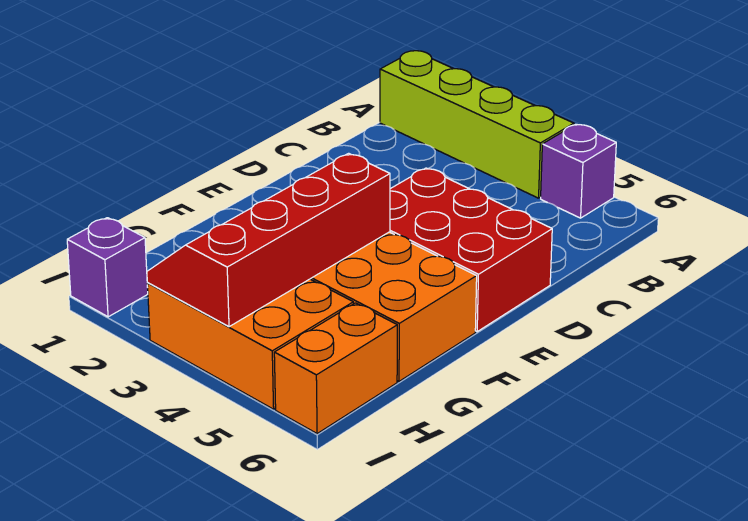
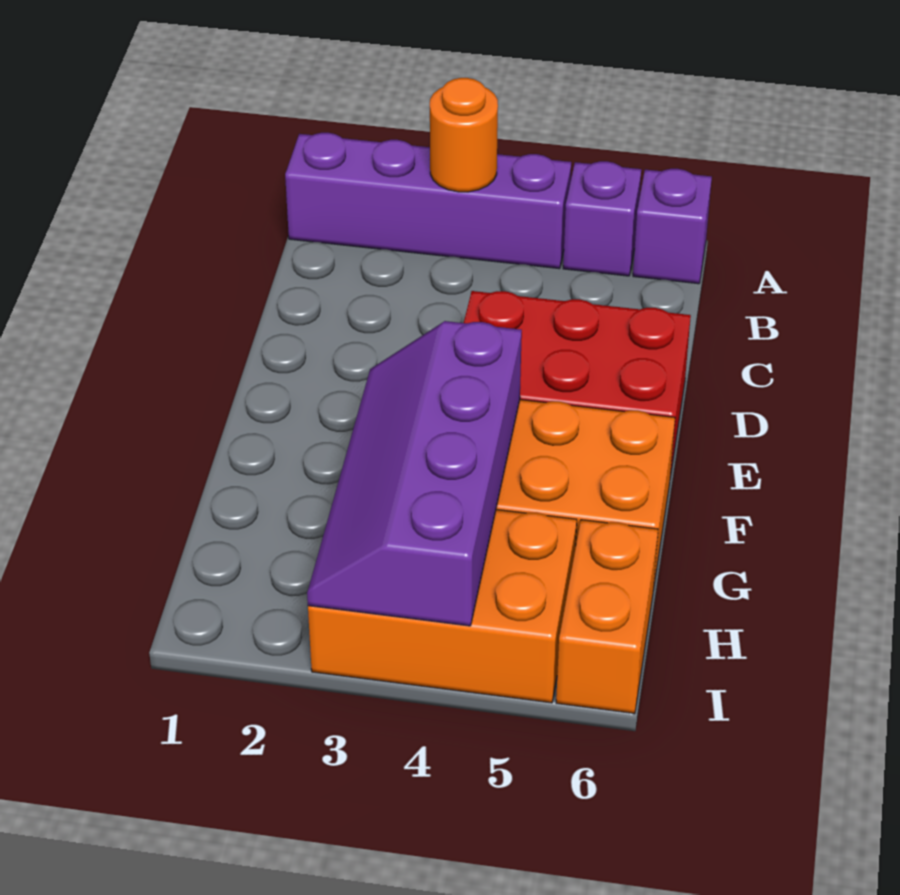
lime 1x4 brick [380,51,574,198] -> purple 1x4 brick [285,133,571,269]
none -> orange 1x1 round brick [430,78,498,192]
red 2x4 slope [147,153,390,327] -> purple 2x4 slope [307,321,522,626]
purple 1x1 brick [67,218,148,317] -> purple 1x1 brick moved to [633,169,712,284]

